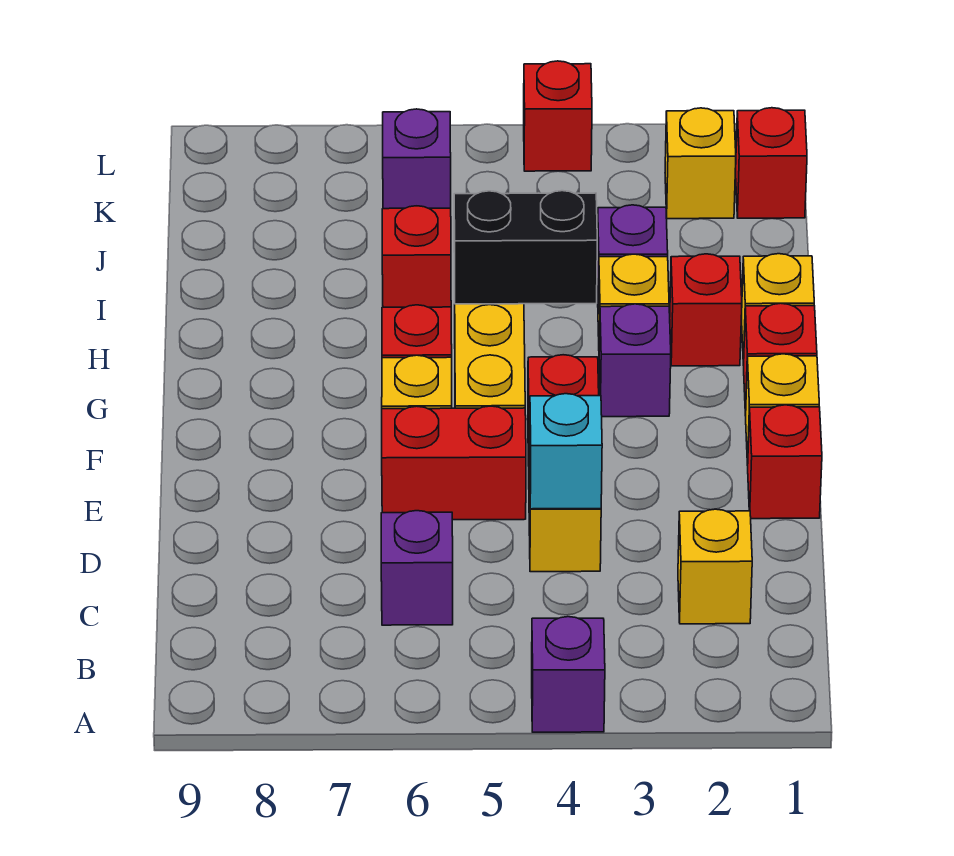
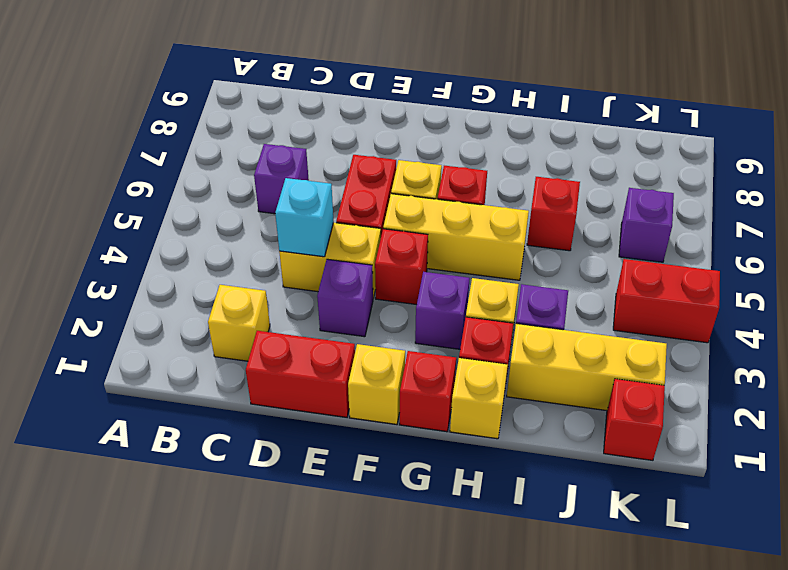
purple 1x1 brick [532,617,605,732] -> purple 1x1 brick moved to [317,259,373,337]
red 1x1 brick [748,405,822,519] -> red 1x2 brick [246,331,355,417]
black 1x2 brick [454,191,597,304] -> none
yellow 1x1 brick [665,108,736,219] -> yellow 1x3 brick [507,324,667,411]
red 1x1 brick [524,61,592,171] -> red 1x2 brick [613,259,720,343]

